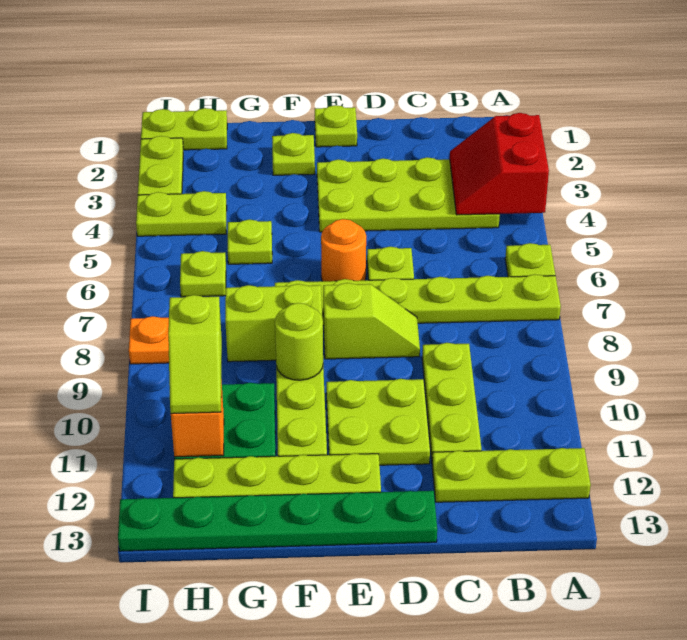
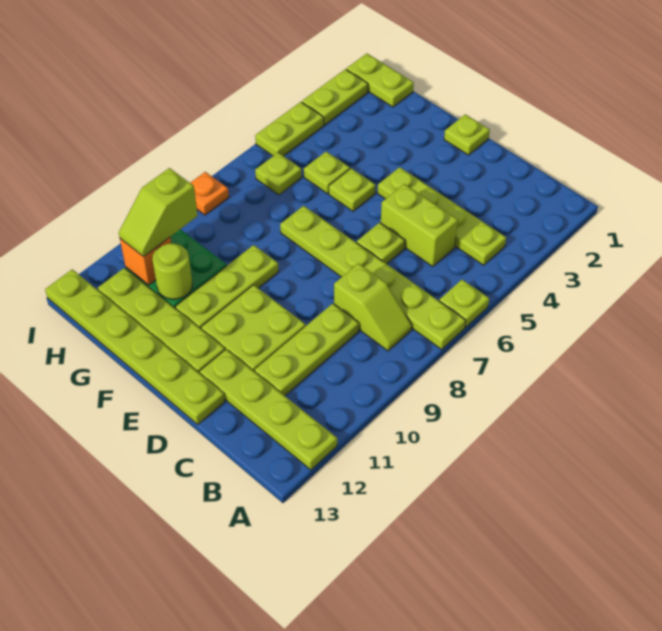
red 2x2 slope [450,113,549,215] -> none
lime 1x3 plate [432,448,591,502] -> lime 1x4 plate [200,349,337,470]
lime 2x4 plate [317,157,500,232] -> lime 1x4 plate [378,167,506,265]
lime 1x2 slope [323,283,420,359] -> lime 1x2 slope moved to [334,263,412,351]
green 1x6 plate [118,491,437,551] -> lime 1x6 plate [45,269,225,424]
orange 1x1 round brick [321,219,366,281] -> none
lime 1x1 plate [272,133,315,175] -> lime 1x1 plate moved to [329,168,376,211]
lime 1x2 brick [225,284,322,362] -> lime 1x2 brick moved to [381,184,458,267]
lime 1x1 round brick [275,303,323,380] -> lime 1x1 round brick moved to [152,244,192,299]
lime 1x2 plate [136,191,227,236] -> lime 1x2 plate turned to [255,102,324,156]

